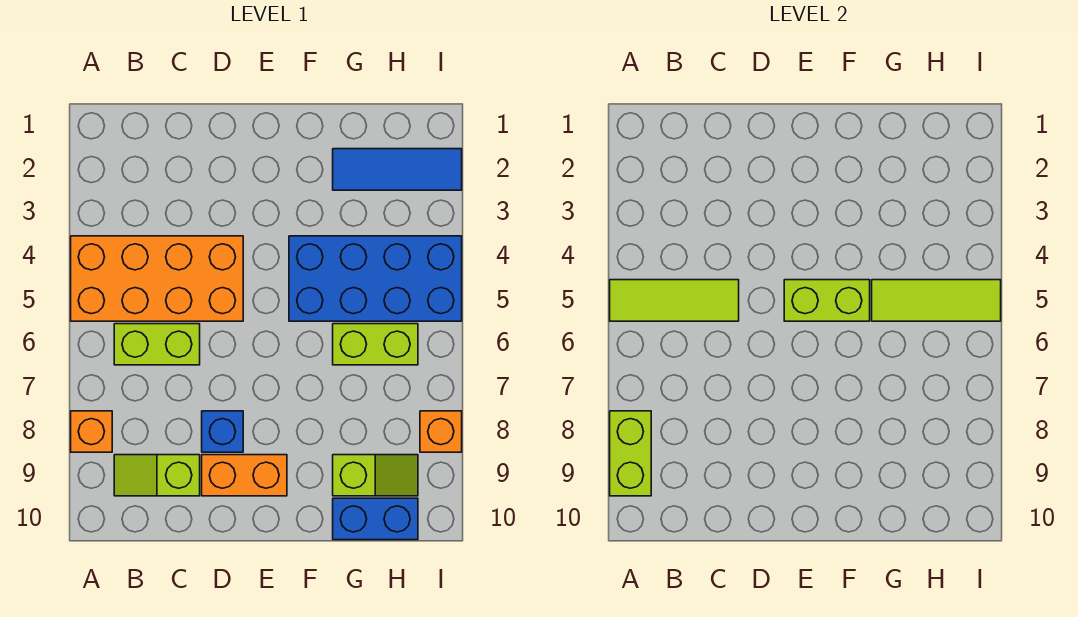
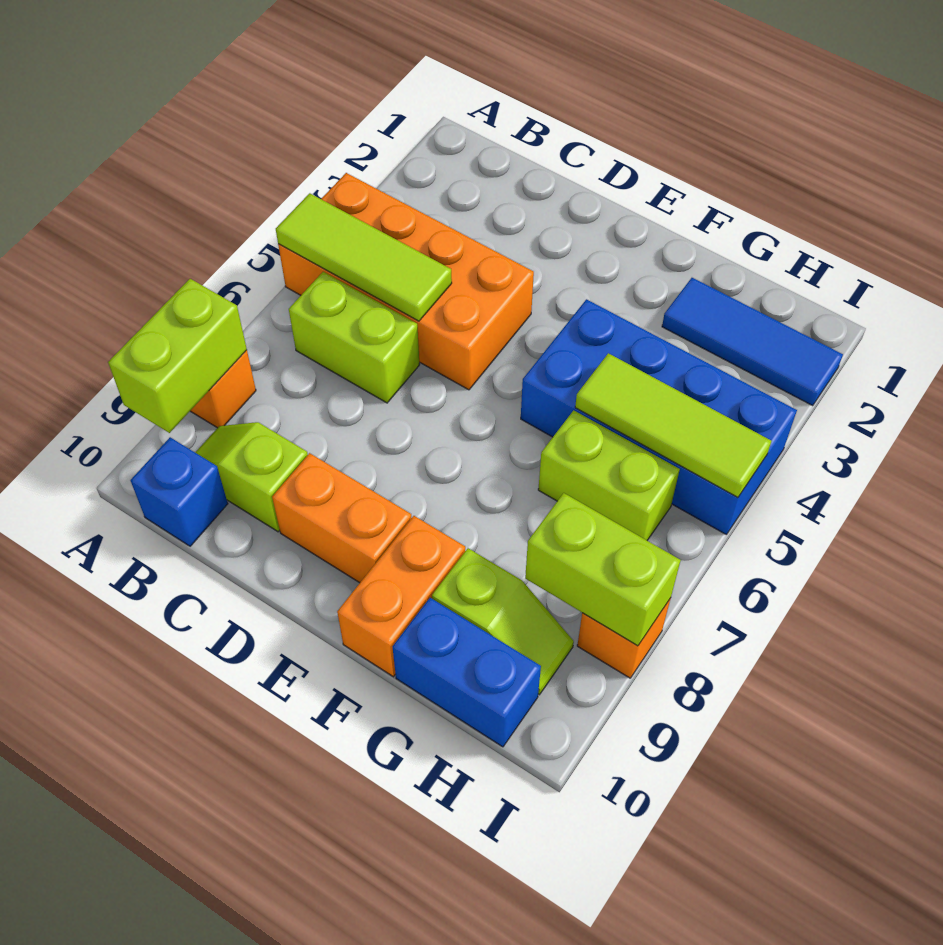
blue 1x1 brick [202,411,243,452] -> blue 1x1 brick moved to [131,437,228,546]
lime 1x2 brick [784,280,870,321] -> lime 1x2 brick moved to [525,493,681,646]
none -> orange 1x2 brick [337,516,465,677]

